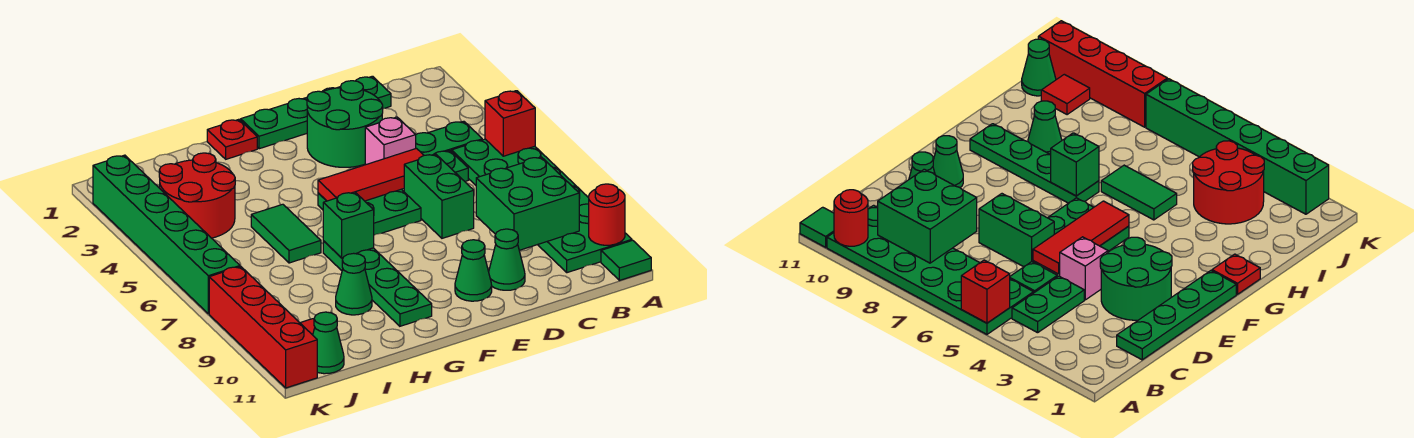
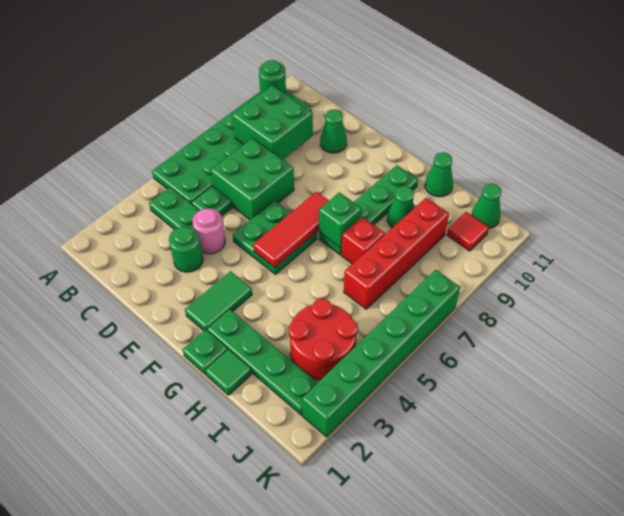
red 1x1 brick [485,91,535,156] -> red 1x1 brick moved to [341,217,385,264]
red 1x1 round brick [589,184,625,245] -> green 1x1 round brick [259,60,286,94]
green 1x1 tile [601,240,651,280] -> green 1x1 tile moved to [205,349,252,395]
green 1x4 plate [241,76,391,149] -> green 1x4 plate moved to [207,309,318,415]
green 2x2 round brick [307,81,383,167] -> green 1x1 round brick [169,227,203,272]
pink 1x1 brick [365,117,416,165] -> pink 1x1 round brick [192,209,225,254]
red 1x3 tile [318,148,424,201] -> red 1x3 tile turned to [253,192,329,267]
green 1x2 brick [404,154,474,238] -> green 2x2 brick [211,138,294,220]
green 1x1 cone [455,240,492,301] -> green 1x1 cone moved to [425,152,453,197]
red 1x1 plate [207,119,257,159] -> green 1x1 plate [183,330,228,375]
green 1x2 tile [251,204,321,263] -> green 1x2 tile moved to [185,271,252,331]
red 1x4 brick [209,267,317,388] -> red 1x4 brick moved to [344,198,449,309]

